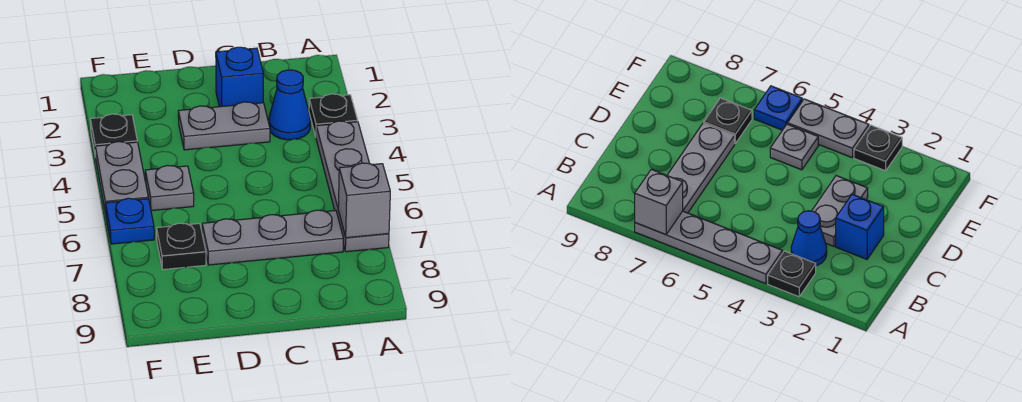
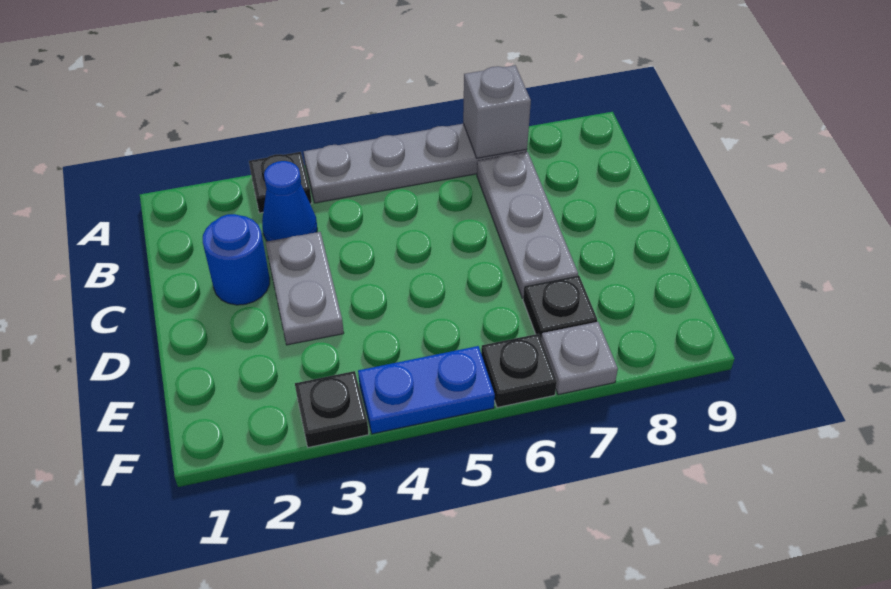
blue 1x1 brick [216,47,263,107] -> blue 1x1 round brick [203,214,270,305]
grey 1x1 plate [145,165,194,211] -> grey 1x1 plate moved to [541,322,618,395]
grey 1x2 plate [95,142,148,213] -> blue 1x2 plate [358,346,495,434]
blue 1x1 plate [106,198,154,244] -> black 1x1 plate [481,334,557,408]

